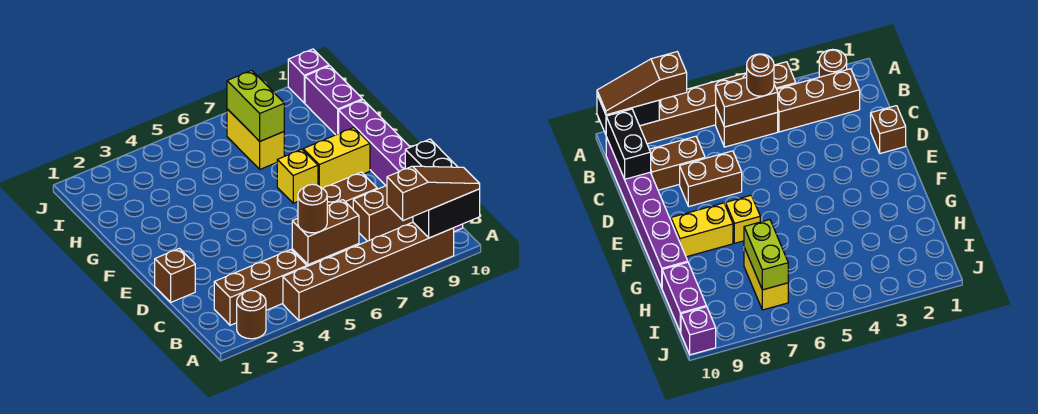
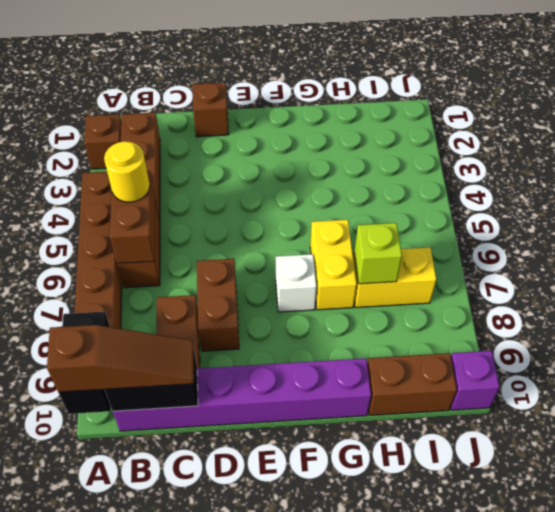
brown 1x1 round brick [237,290,266,339] -> brown 1x1 brick [84,114,121,169]
brown 1x3 slope [387,166,480,221] -> brown 1x3 slope turned to [47,325,194,392]
brown 1x1 round brick [298,184,327,233] -> yellow 1x1 round brick [104,141,150,202]
yellow 1x1 brick [277,149,318,203] -> white 1x1 brick [276,254,317,312]
yellow 1x2 brick [303,128,370,188] -> yellow 1x2 brick moved to [310,220,357,310]
lime 1x2 brick [227,70,284,141] -> lime 1x1 brick [354,223,402,284]
purple 1x2 brick [305,66,362,135] -> brown 1x2 brick [367,353,457,416]

